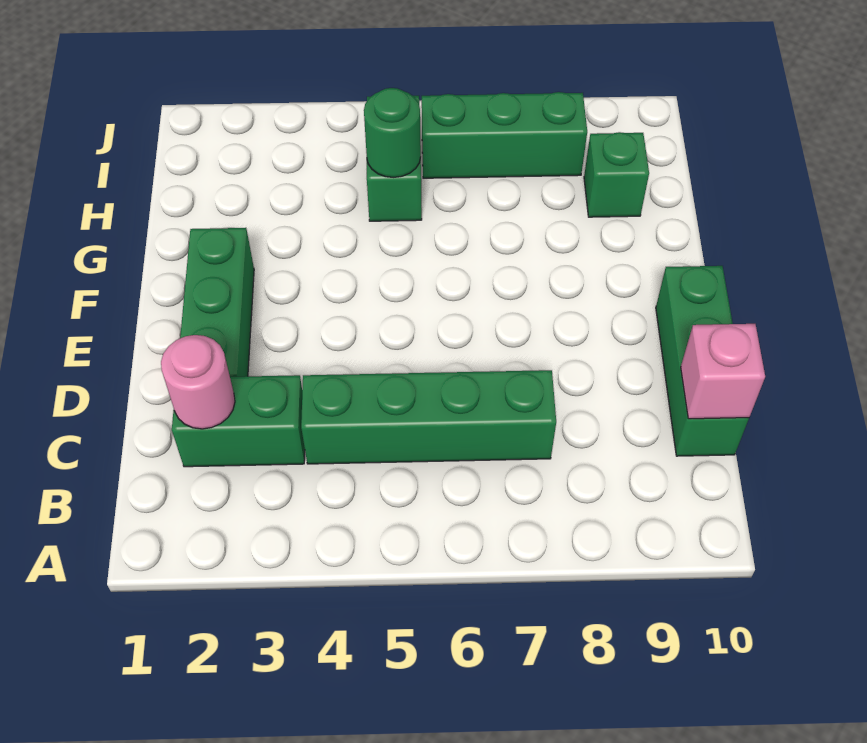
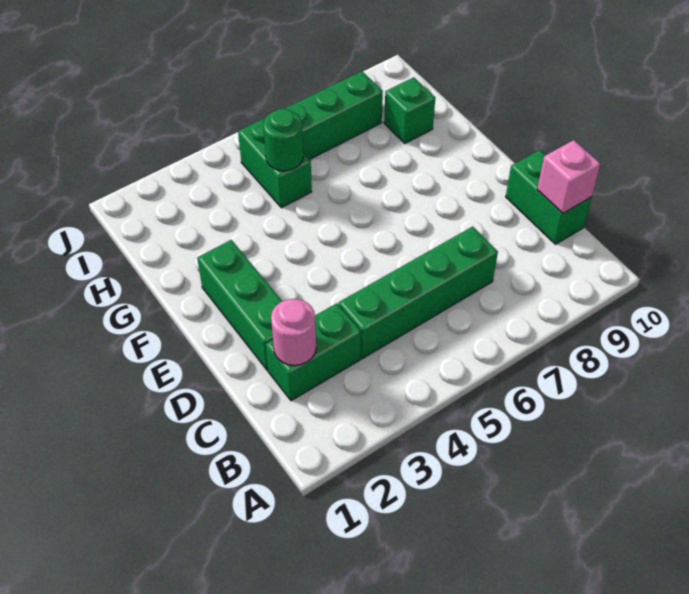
green 1x3 brick [656,266,749,456] -> green 1x2 brick [506,150,592,244]

